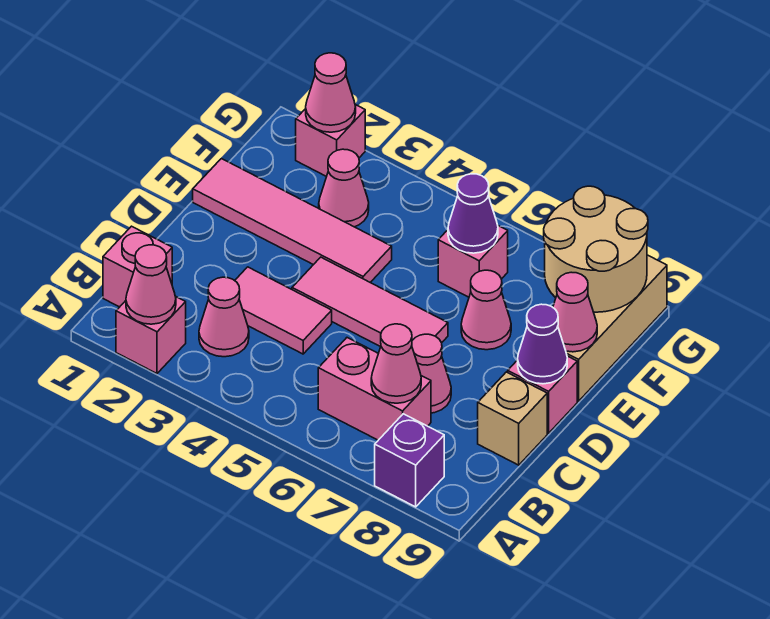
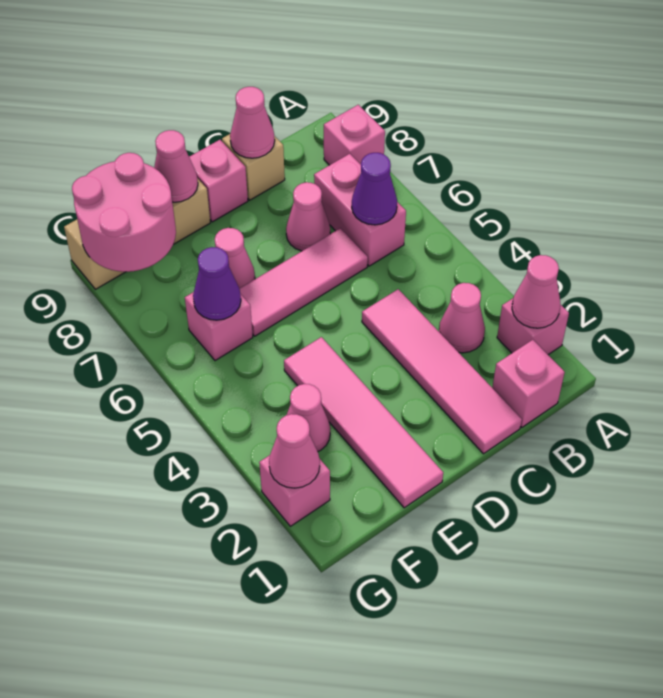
purple 1x1 brick [375,414,444,507] -> pink 1x1 brick [324,105,385,165]
pink 1x1 cone [371,324,421,403] -> pink 1x1 cone moved to [230,87,275,158]
pink 1x2 tile [235,267,332,354] -> pink 1x4 tile [362,289,522,454]
pink 1x3 tile [292,257,448,347] -> pink 1x3 tile turned to [240,228,368,336]
purple 1x1 cone [518,304,567,384] -> purple 1x1 cone moved to [352,153,397,225]
tan 2x2 round brick [544,186,648,312] -> pink 2x2 round brick [72,153,176,272]

